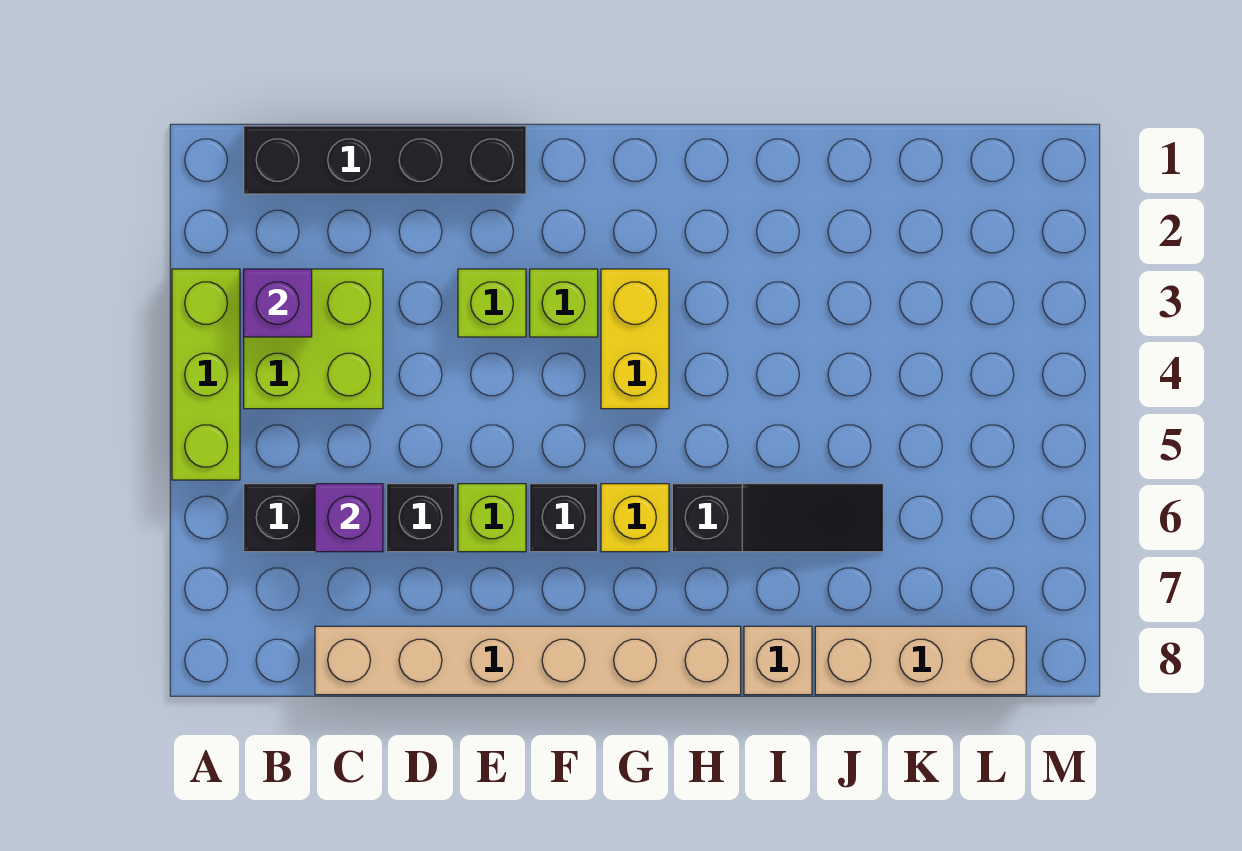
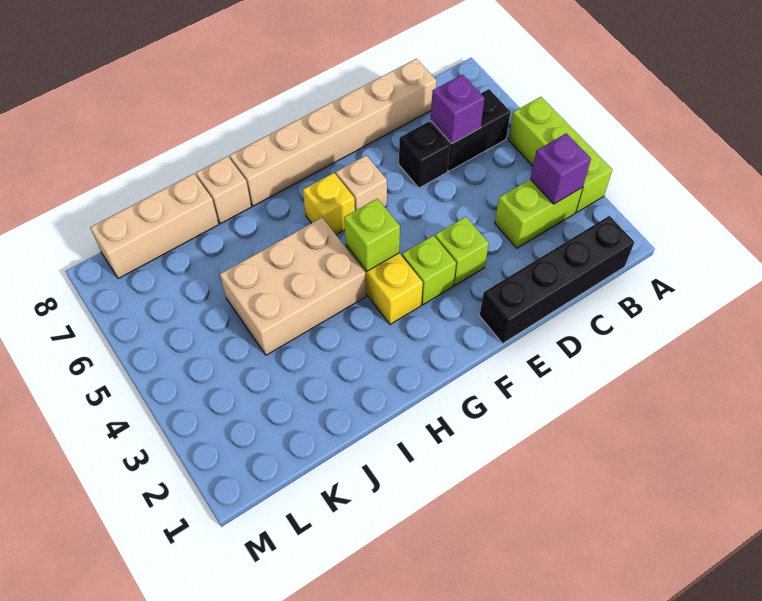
lime 2x2 brick [244,269,383,409] -> lime 1x2 brick [495,179,583,248]
lime 1x1 brick [458,484,526,552] -> lime 1x1 brick moved to [344,199,400,271]
black 1x1 brick [530,484,598,552] -> tan 1x1 brick [336,155,387,211]
none -> tan 2x3 brick [220,218,366,355]
black 1x3 slope [672,484,883,552] -> none

